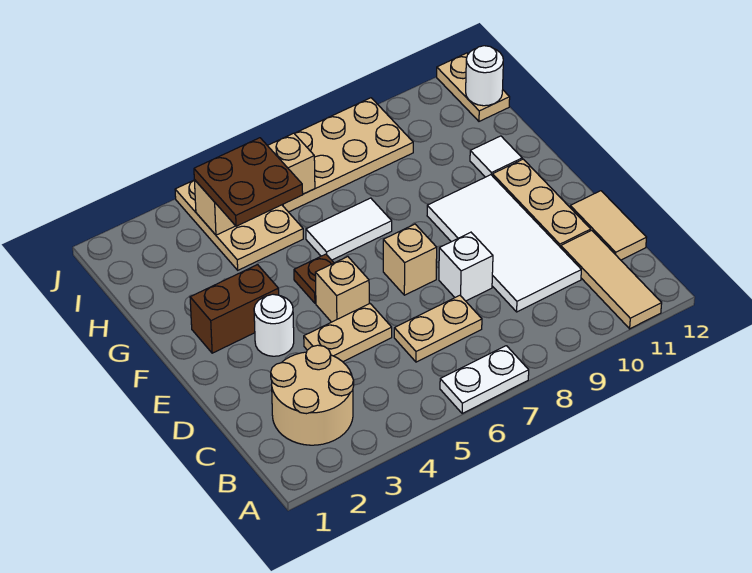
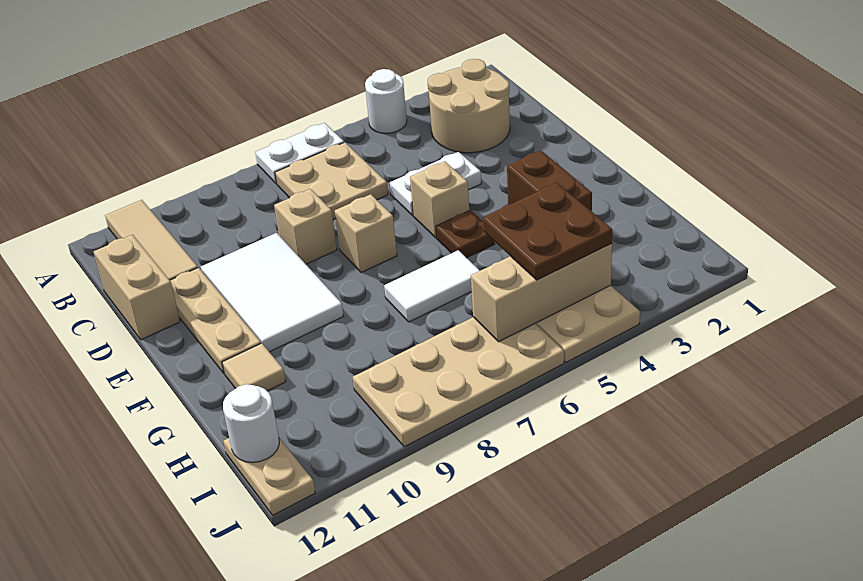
tan 1x2 plate [394,295,482,362] -> tan 2x2 plate [275,142,388,219]
white 2x4 tile [427,175,581,312] -> white 2x3 tile [201,233,344,352]
tan 1x2 tile [570,191,647,260] -> tan 1x2 brick [94,235,180,340]
tan 1x2 plate [304,304,392,362] -> white 1x2 plate [390,152,481,215]
white 1x1 brick [439,232,493,301] -> tan 1x1 brick [274,189,337,264]
white 1x1 round brick [254,294,294,356] -> white 1x1 round brick moved to [365,69,407,133]
brown 1x2 brick [190,265,279,353] -> brown 1x2 brick turned to [507,150,592,212]
white 1x1 tile [470,136,522,177] -> tan 1x1 tile [222,343,286,391]

